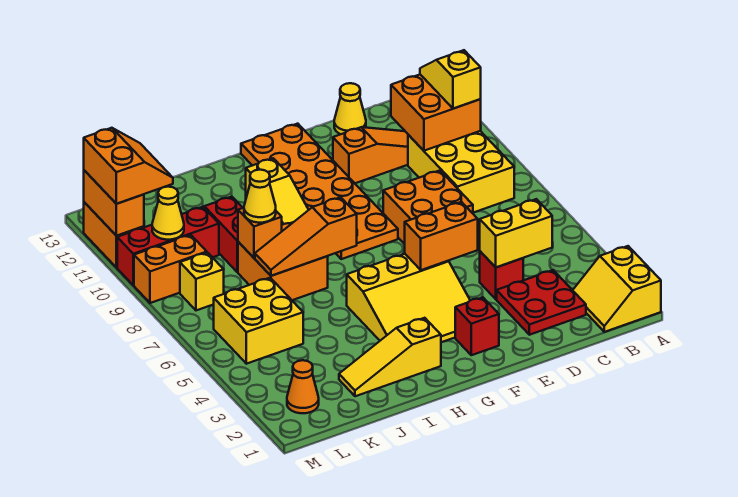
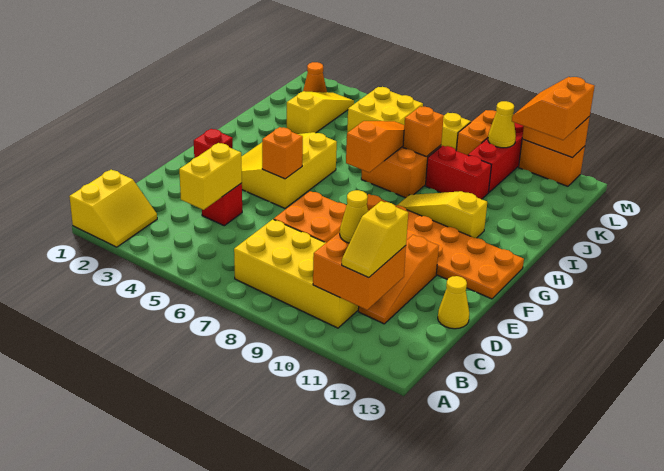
yellow 2x2 slope [573,246,661,332] -> yellow 2x2 slope turned to [69,170,157,247]
yellow 2x3 brick [408,131,514,213] -> yellow 2x4 brick [234,219,359,328]
yellow 1x2 slope [420,50,481,109] -> yellow 1x2 slope turned to [342,201,408,277]
red 2x2 plate [497,270,586,335] -> none
orange 1x2 brick [405,202,478,270] -> orange 1x1 brick [262,127,303,179]
yellow 1x3 slope [339,318,441,396] -> yellow 1x3 slope moved to [287,91,354,134]
yellow 1x1 cone [244,170,276,223] -> yellow 1x1 cone moved to [340,190,368,243]
orange 2x2 slope [84,128,173,204] -> orange 2x2 slope turned to [512,77,595,140]

